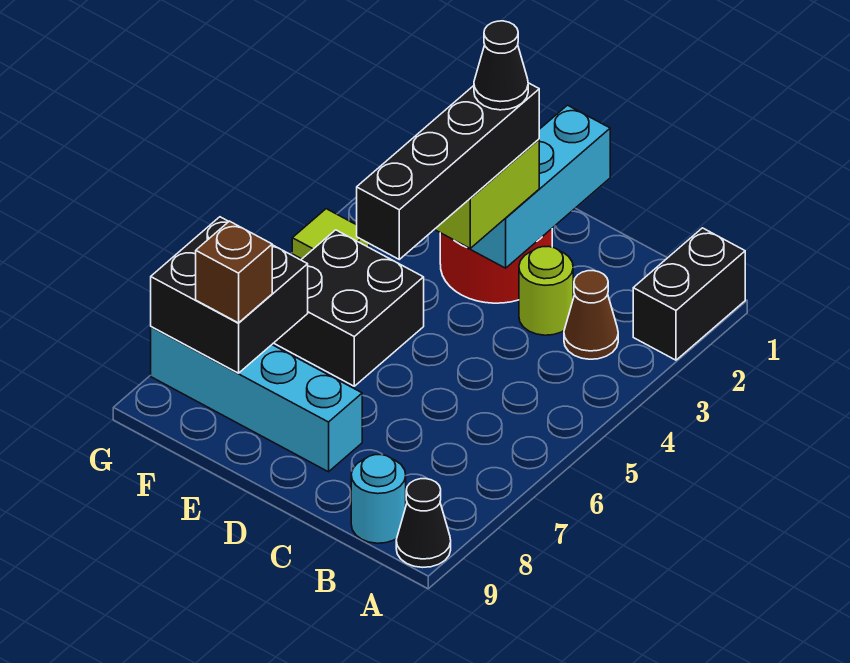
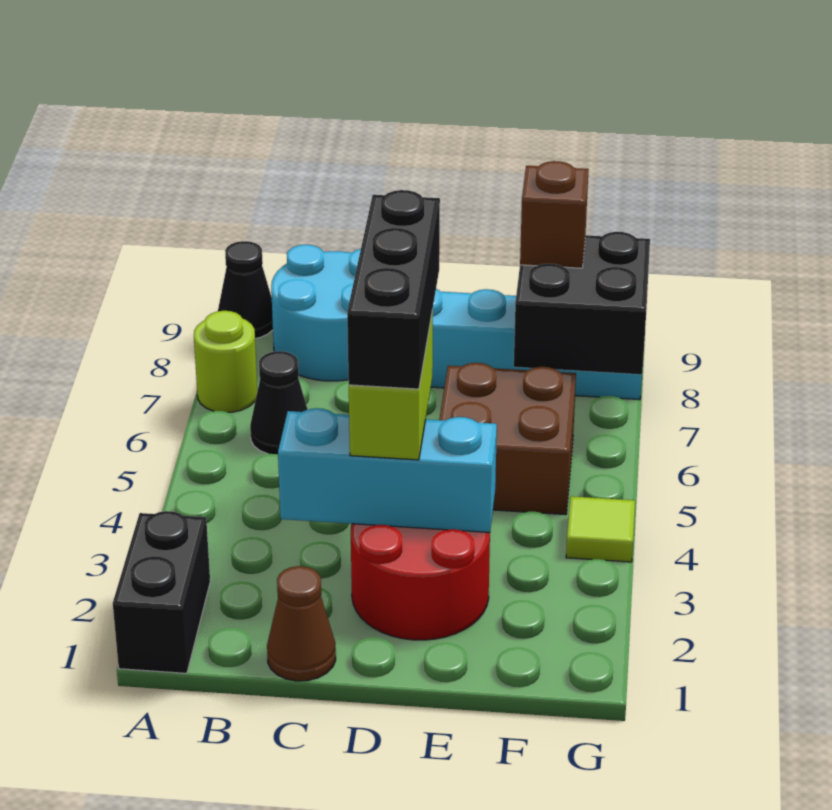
brown 1x1 cone [564,271,618,359] -> brown 1x1 cone moved to [267,566,336,681]
cyan 1x1 round brick [351,455,406,543] -> cyan 2x2 round brick [271,245,361,381]
lime 1x1 round brick [519,246,573,335] -> lime 1x1 round brick moved to [194,311,257,412]
cyan 1x3 brick [463,105,610,268] -> cyan 1x3 brick turned to [278,408,497,532]
black 1x4 brick [357,83,539,259] -> black 1x3 brick [347,190,440,389]
black 1x1 cone [474,21,528,110] -> black 1x1 cone moved to [250,351,308,454]
black 2x2 brick [274,230,424,386] -> brown 2x2 brick [439,363,576,515]

